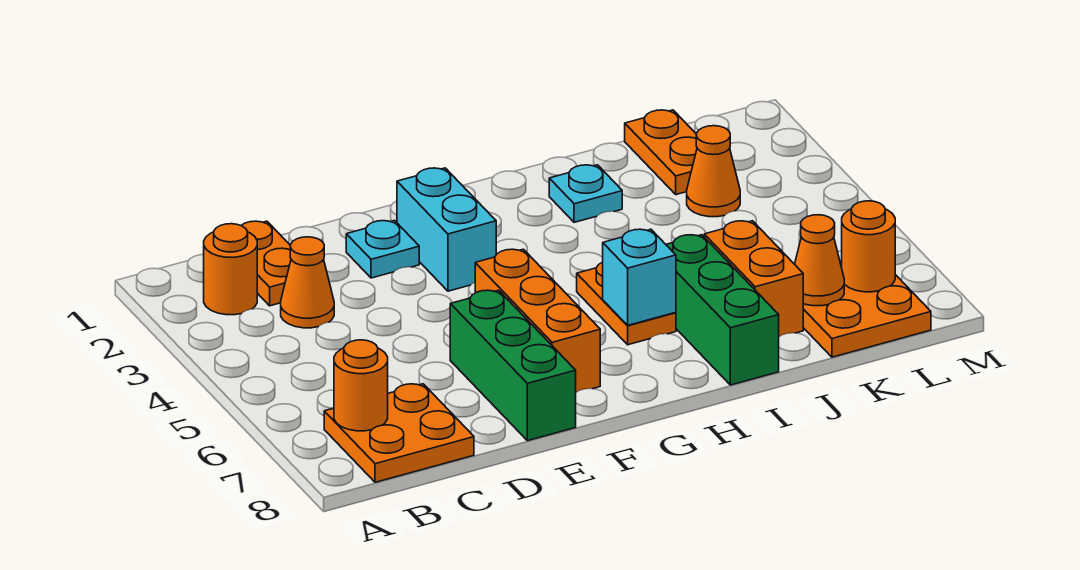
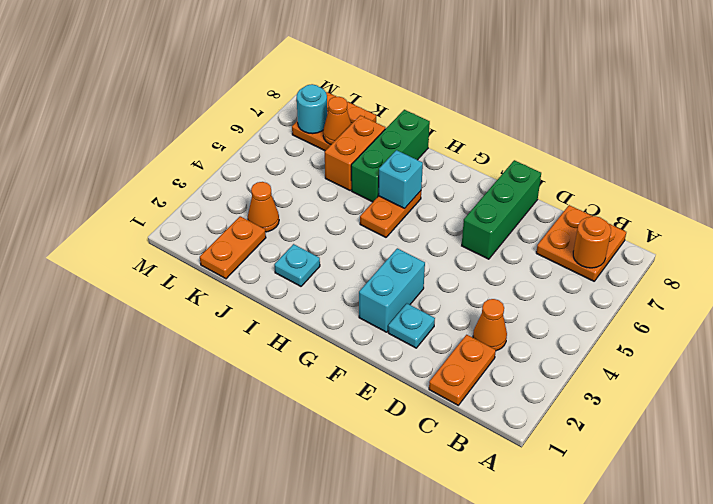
orange 1x1 round brick [204,224,257,315] -> none
orange 1x3 brick [475,249,600,392] -> none
orange 1x1 round brick [842,201,895,292] -> cyan 1x1 round brick [297,84,327,134]

